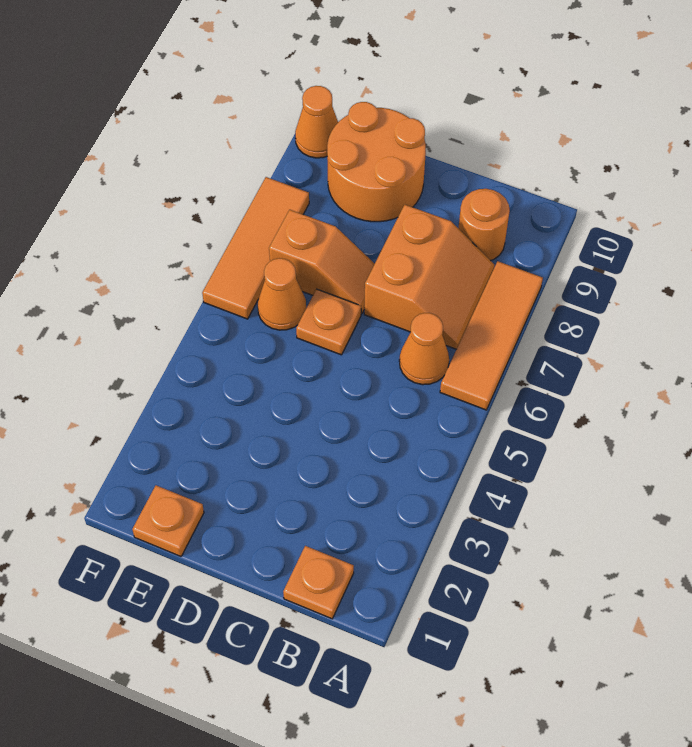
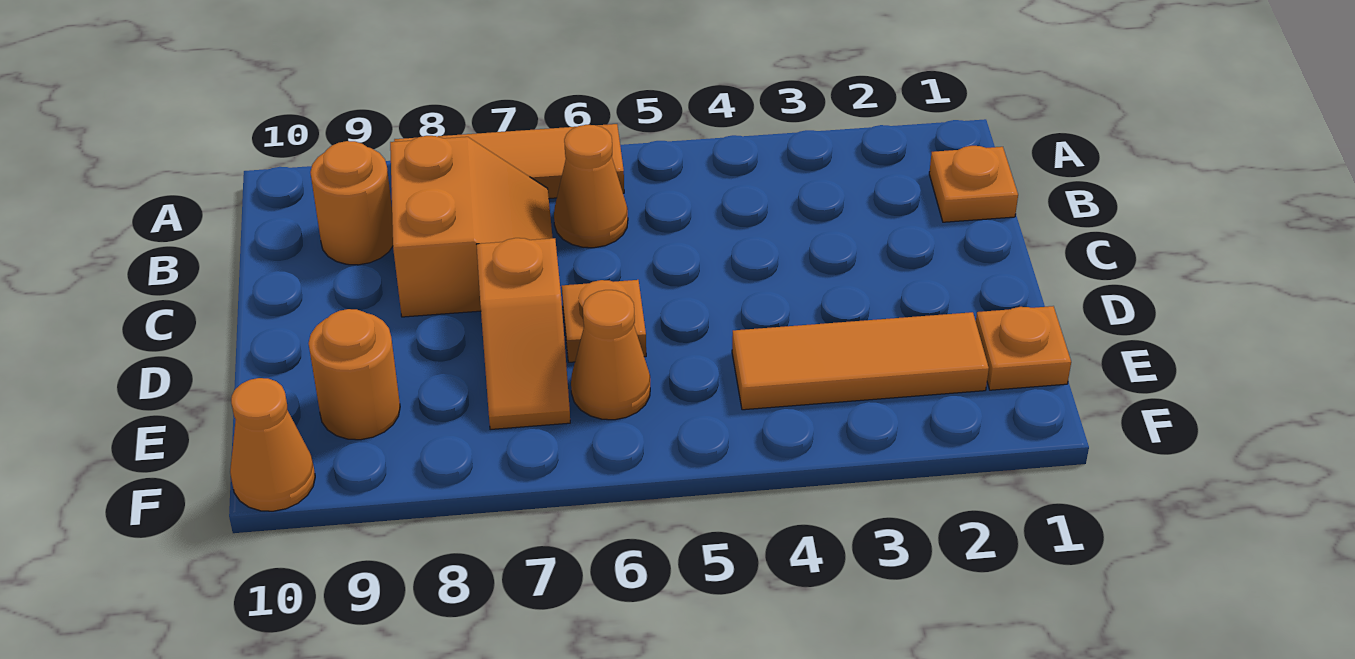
orange 2x2 slope [364,205,494,349] -> orange 2x2 slope turned to [390,136,553,317]
orange 1x2 slope [269,210,375,314] -> orange 1x2 slope turned to [477,238,570,430]
orange 2x2 round brick [327,102,426,222] -> orange 1x1 round brick [308,309,400,440]
orange 1x3 tile [202,177,309,319] -> orange 1x3 tile moved to [732,312,989,410]

